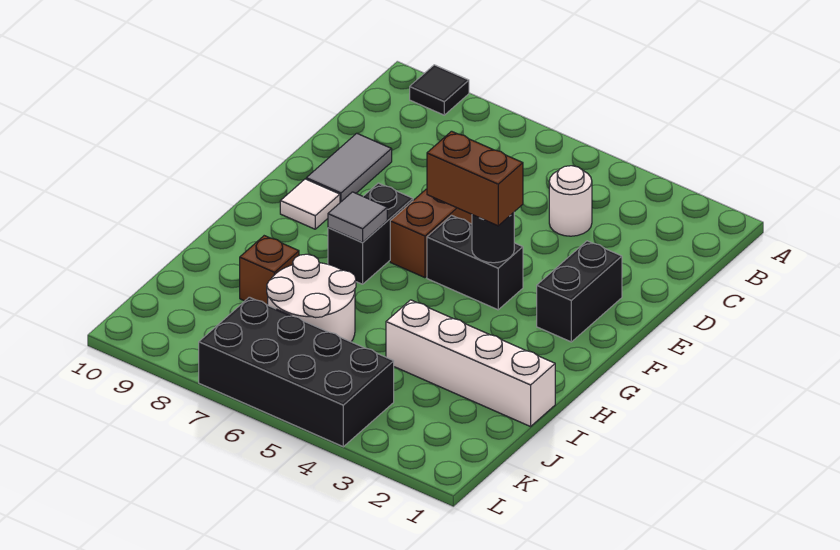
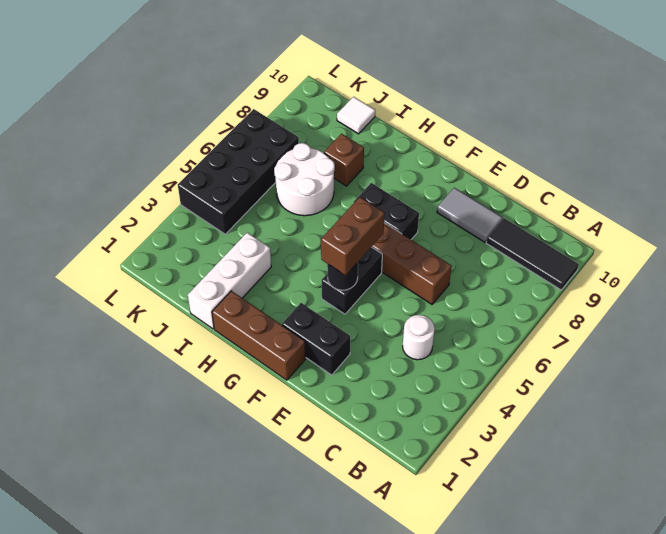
black 1x1 tile [410,65,469,115] -> black 1x3 tile [486,218,579,290]
none -> brown 1x3 brick [212,291,306,380]
white 1x1 tile [280,179,340,229] -> white 1x1 tile moved to [337,97,375,134]
grey 1x1 tile [328,192,387,242] -> none
white 1x4 brick [386,300,555,427] -> white 1x3 brick [188,232,271,329]

